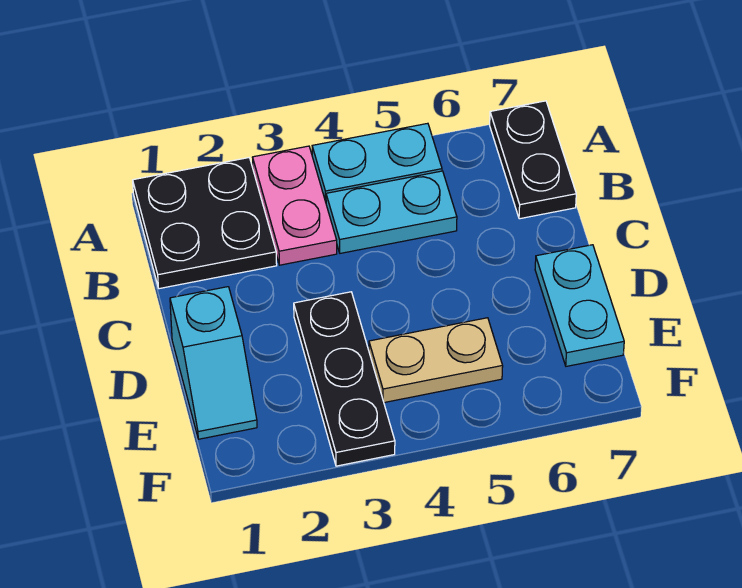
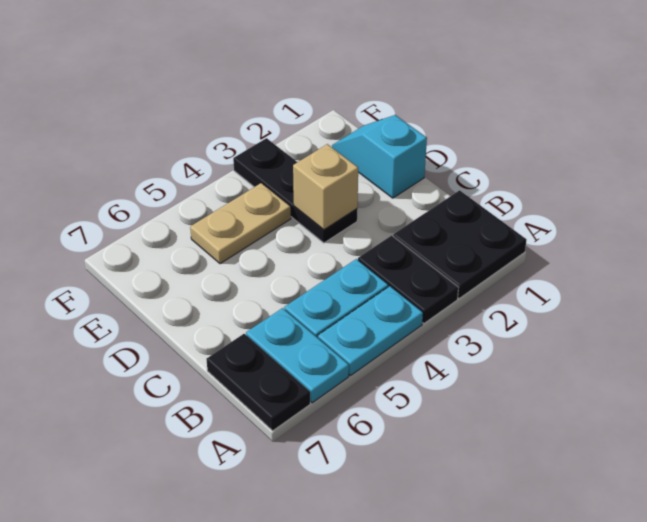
pink 1x2 plate [253,146,337,265] -> black 1x2 plate [358,235,458,323]
none -> tan 1x1 brick [293,144,358,230]
cyan 1x2 plate [535,245,624,366] -> cyan 1x2 plate moved to [246,308,349,403]

